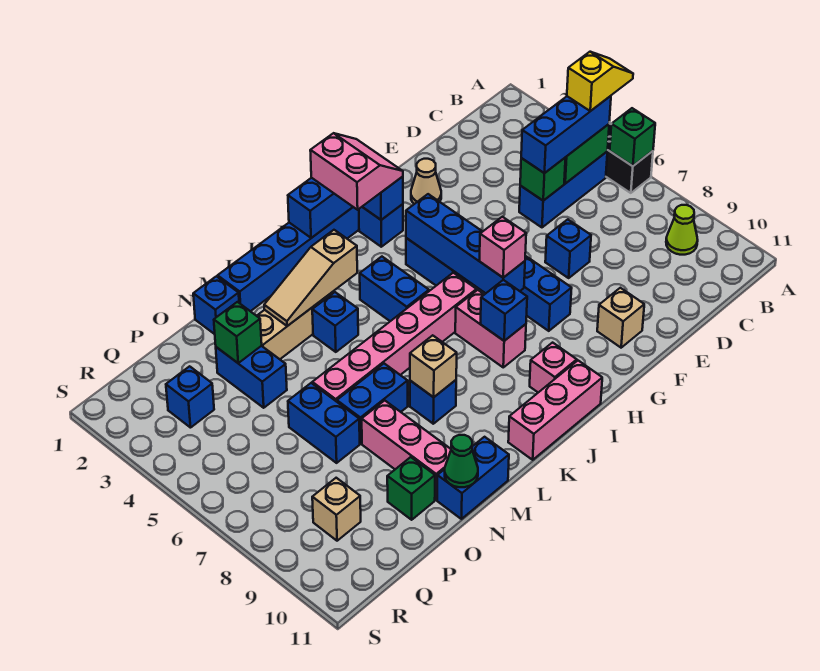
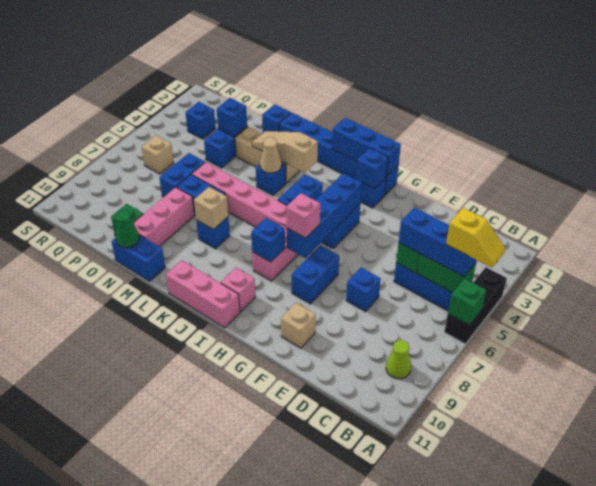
tan 1x1 cone [411,159,441,204] -> tan 1x1 cone moved to [260,137,282,173]
pink 2x2 slope [310,133,403,210] -> none
green 1x1 brick [214,302,262,363] -> blue 1x1 brick [217,98,247,137]
tan 1x1 brick [312,478,361,541] -> tan 1x1 brick moved to [142,135,174,174]

